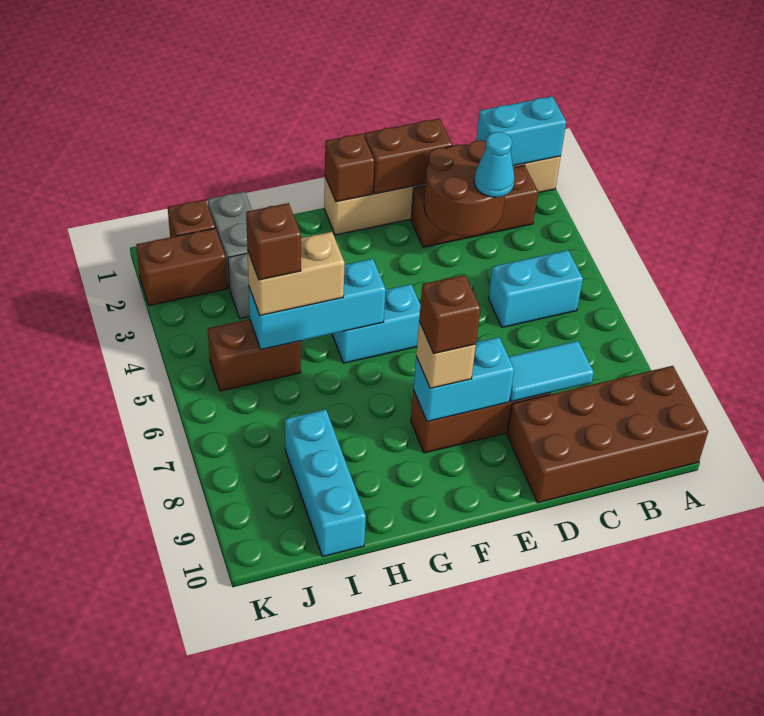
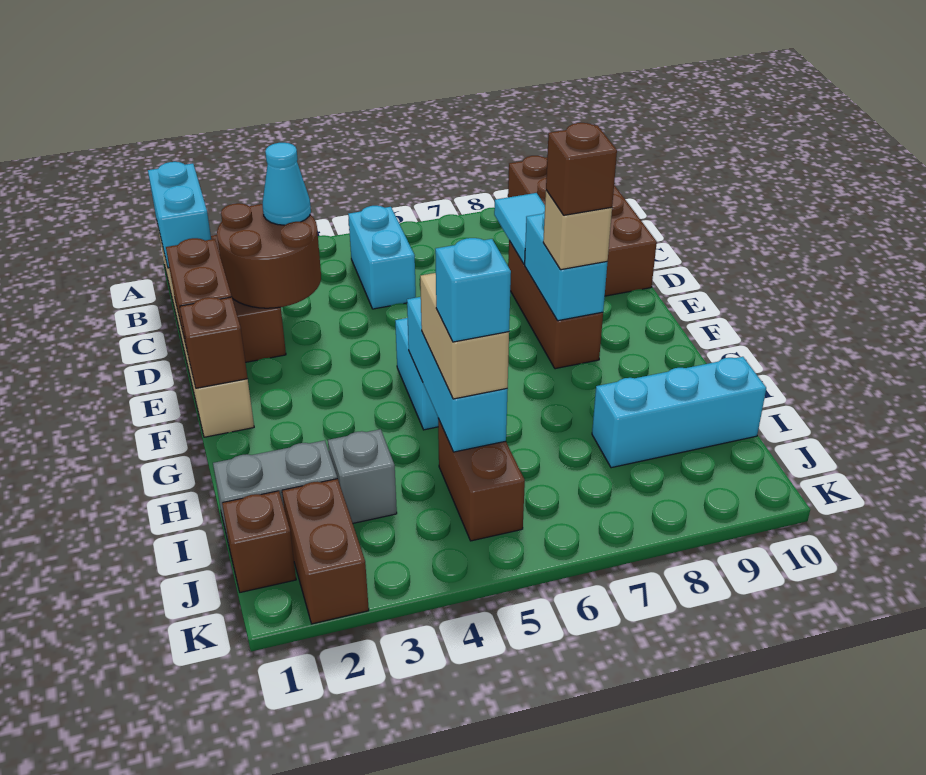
brown 1x1 brick [246,203,301,280] -> cyan 1x1 brick [435,238,511,342]

